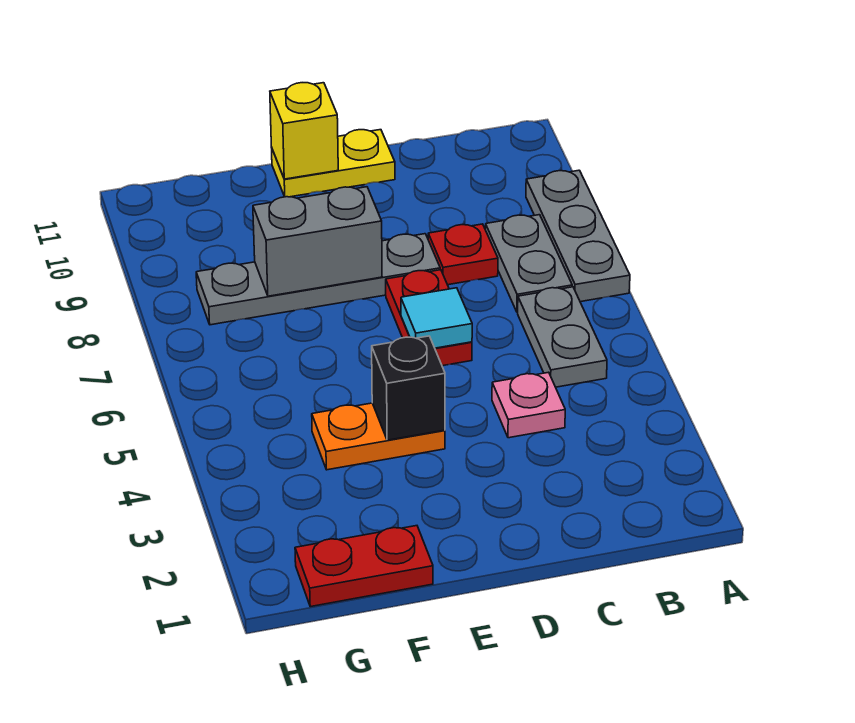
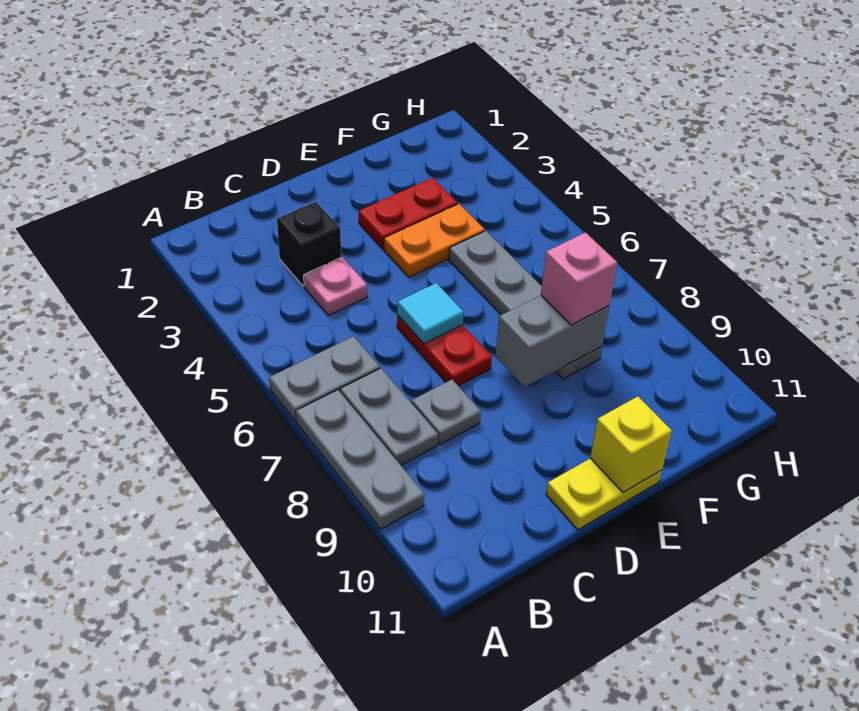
grey 1x2 plate [518,287,607,387] -> grey 1x2 plate turned to [269,336,380,421]
red 1x1 plate [428,224,498,285] -> grey 1x1 plate [412,380,481,445]
grey 1x4 plate [196,234,440,325] -> grey 1x4 plate turned to [449,231,602,379]
black 1x1 brick [372,336,445,440] -> black 1x1 brick moved to [277,202,341,286]
red 1x2 plate [295,526,433,607] -> red 1x2 plate moved to [359,178,458,249]
none -> pink 1x1 brick [541,233,617,325]

